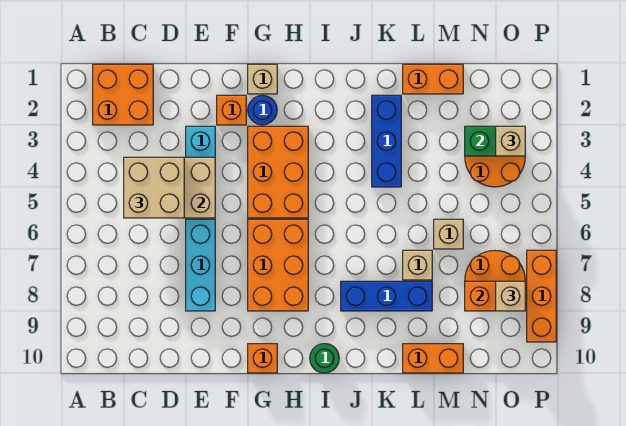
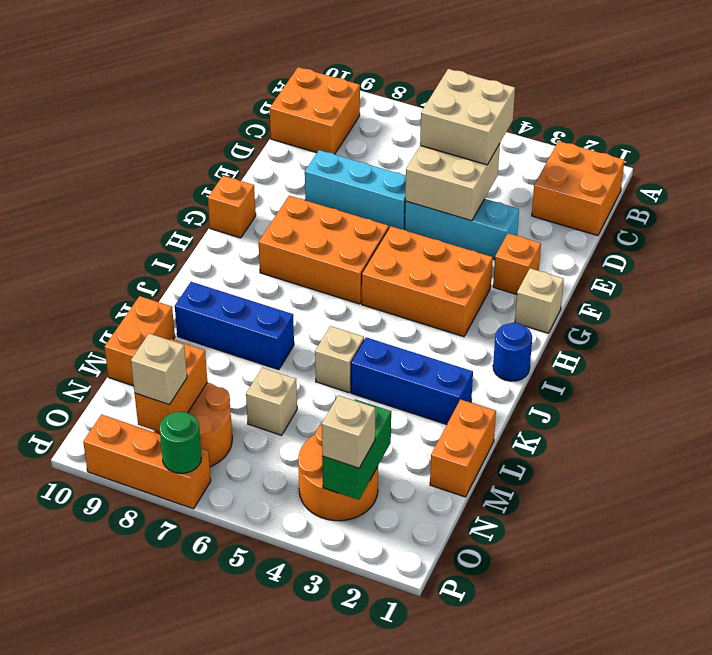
none -> orange 2x2 brick [270,67,360,154]
blue 1x1 round brick [248,95,277,125] -> blue 1x1 round brick moved to [493,323,532,381]
green 1x1 round brick [310,344,339,373] -> green 1x1 round brick moved to [160,412,201,473]
blue 1x3 brick [341,281,432,311] -> blue 1x3 brick turned to [175,282,294,370]
tan 1x1 brick [403,250,432,280] -> tan 1x1 brick moved to [315,326,364,393]

